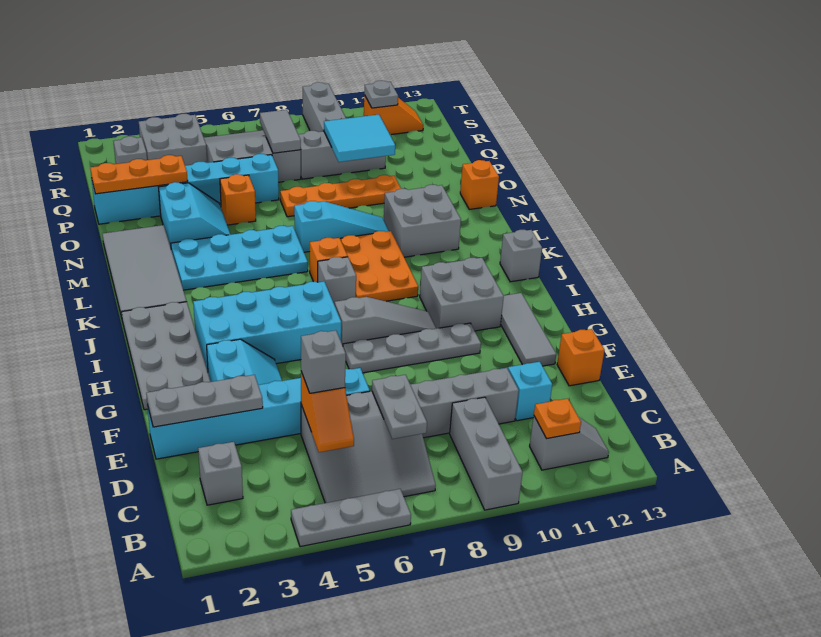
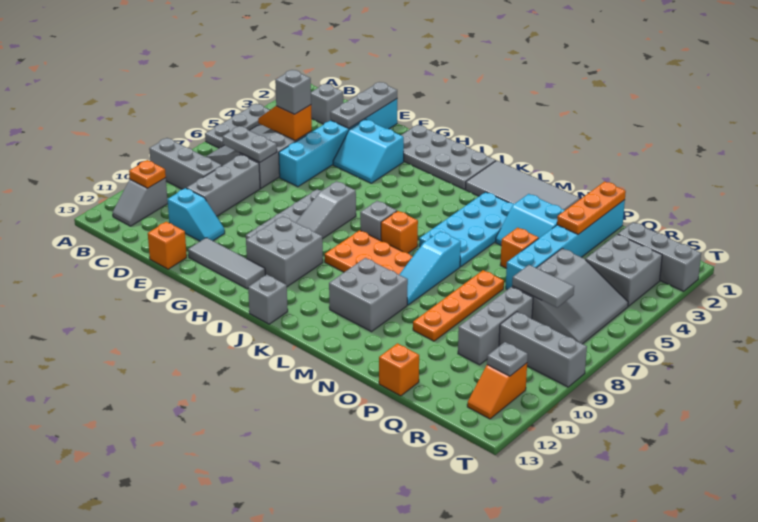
cyan 2x4 brick [193,282,341,371] -> none
orange 1x1 brick [460,160,499,209] -> orange 1x1 brick moved to [379,343,419,396]
cyan 2x2 tile [324,115,395,162] -> none
grey 1x1 brick [114,136,147,164] -> grey 1x3 brick [618,222,701,291]

